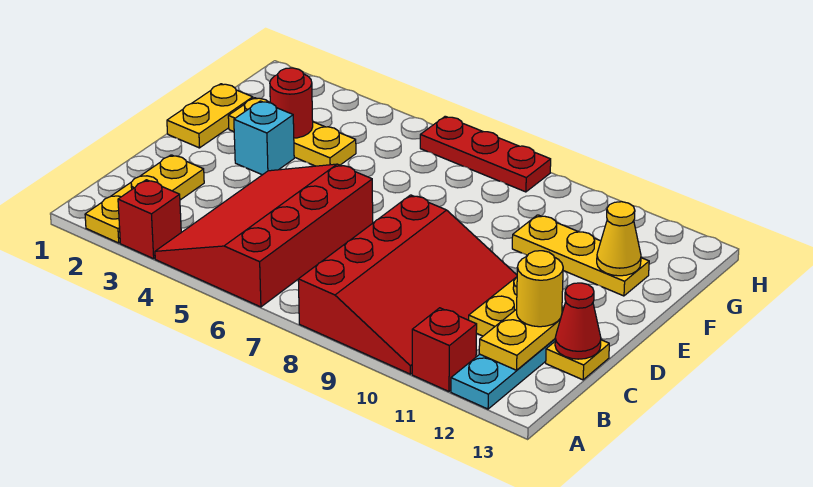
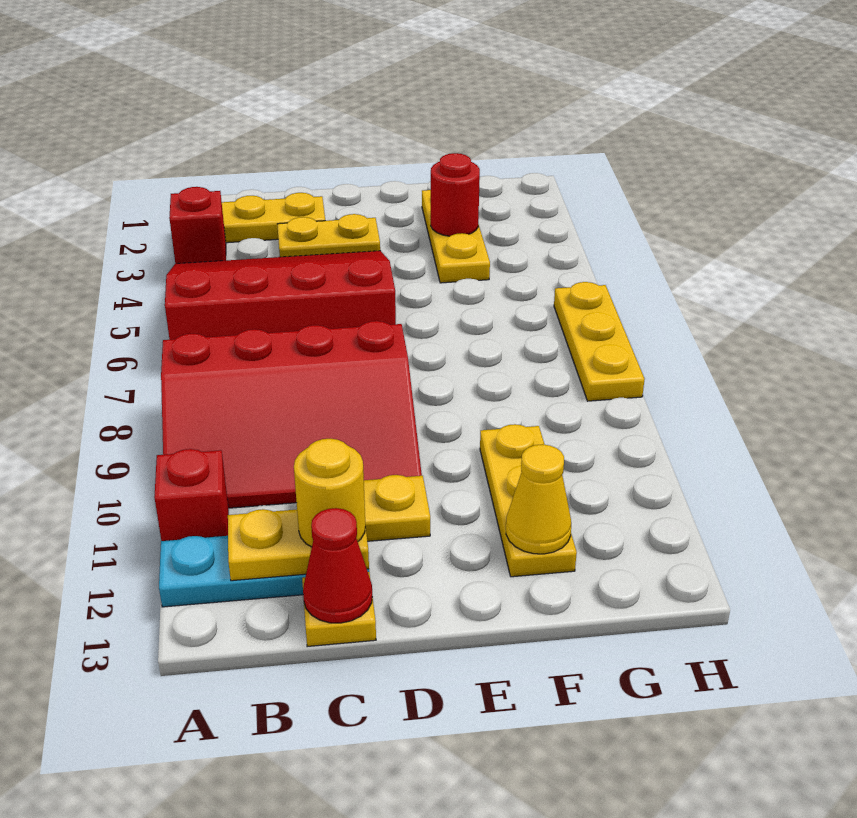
yellow 1x2 plate [167,84,253,148] -> yellow 1x2 plate moved to [277,214,380,257]
cyan 1x1 brick [234,101,294,175] -> none
red 1x3 plate [420,116,551,192] -> yellow 1x3 plate [554,282,644,401]

